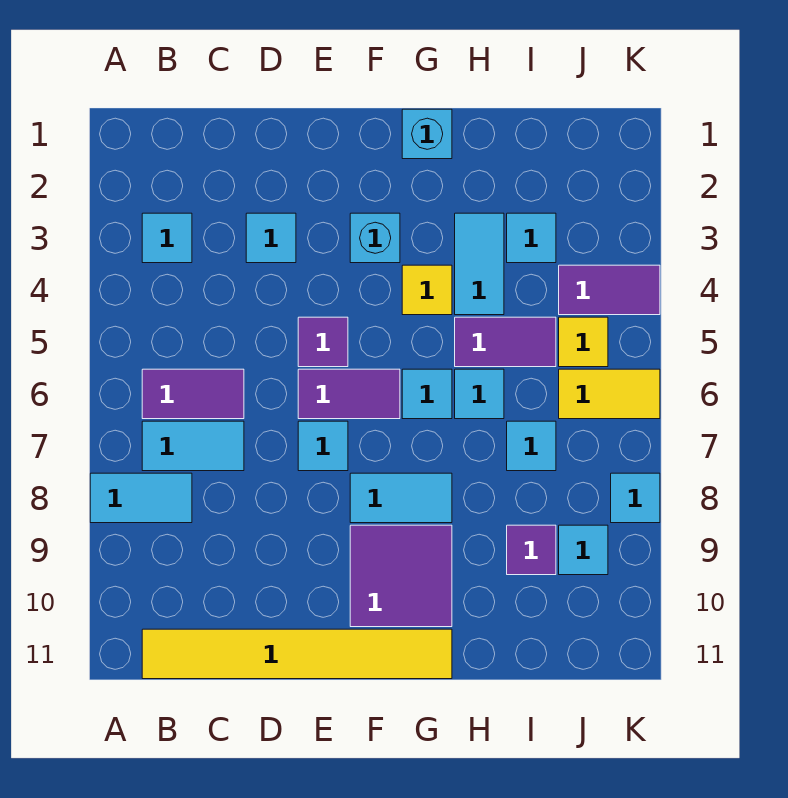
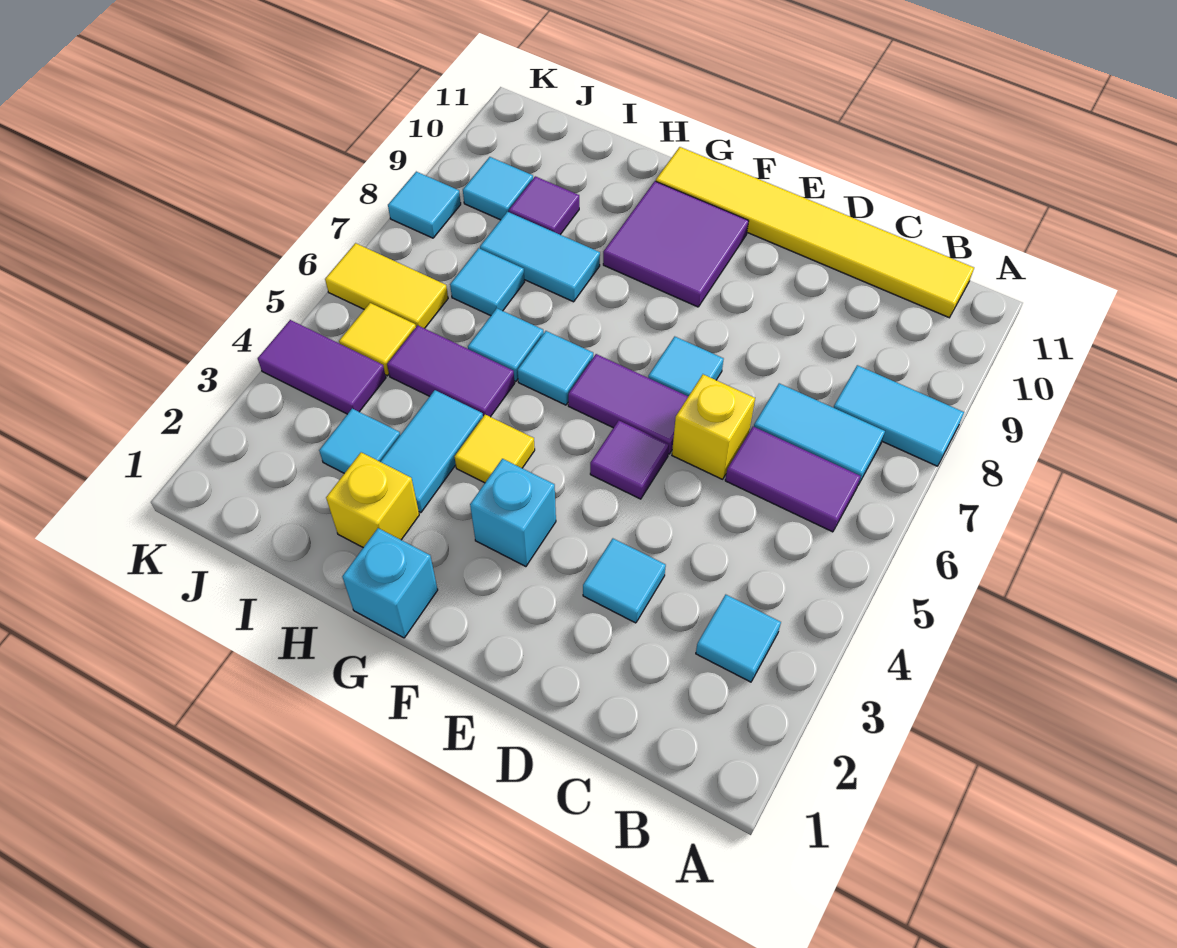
none -> yellow 1x1 brick [672,374,755,479]
cyan 1x2 tile [350,473,452,523] -> cyan 1x2 tile moved to [480,212,600,302]
none -> yellow 1x1 brick [326,452,419,548]

